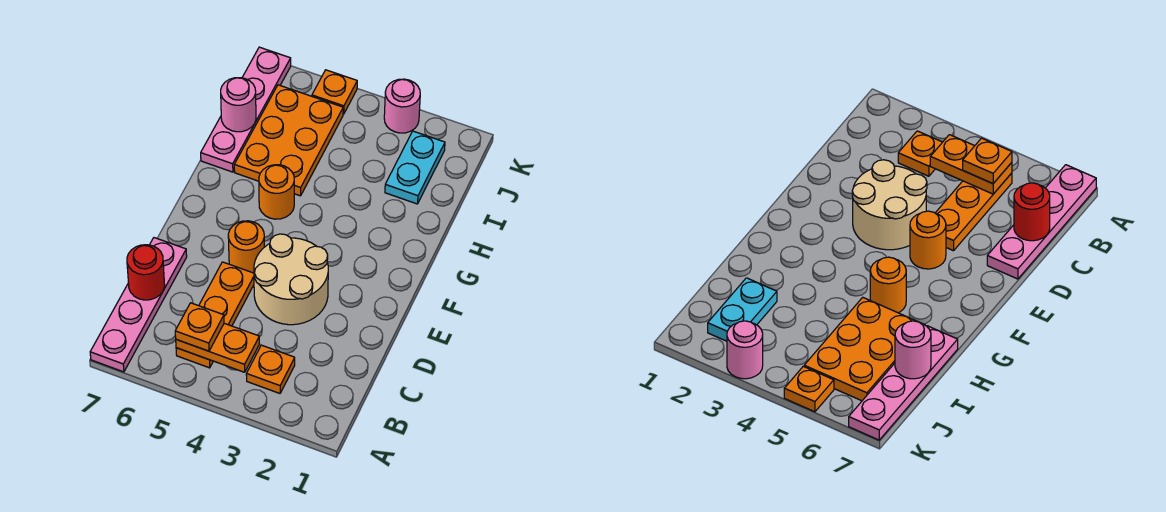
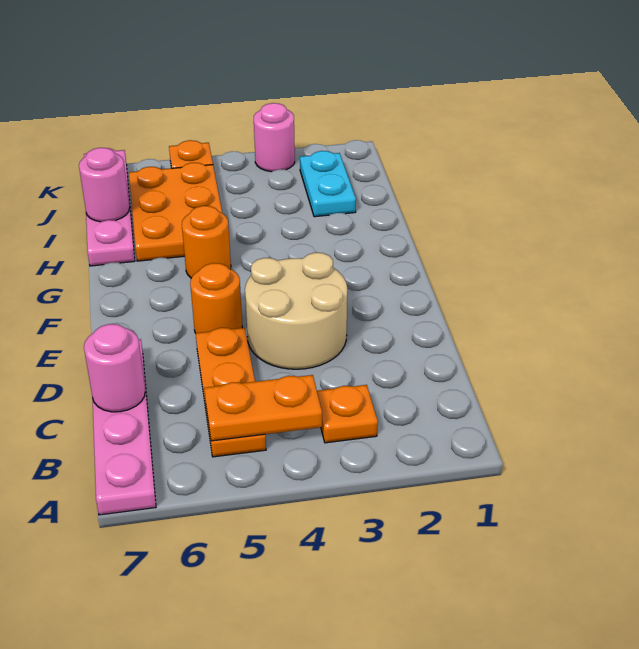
orange 1x1 plate [175,303,224,351] -> none
red 1x1 round brick [127,245,165,300] -> pink 1x1 round brick [84,324,145,412]

